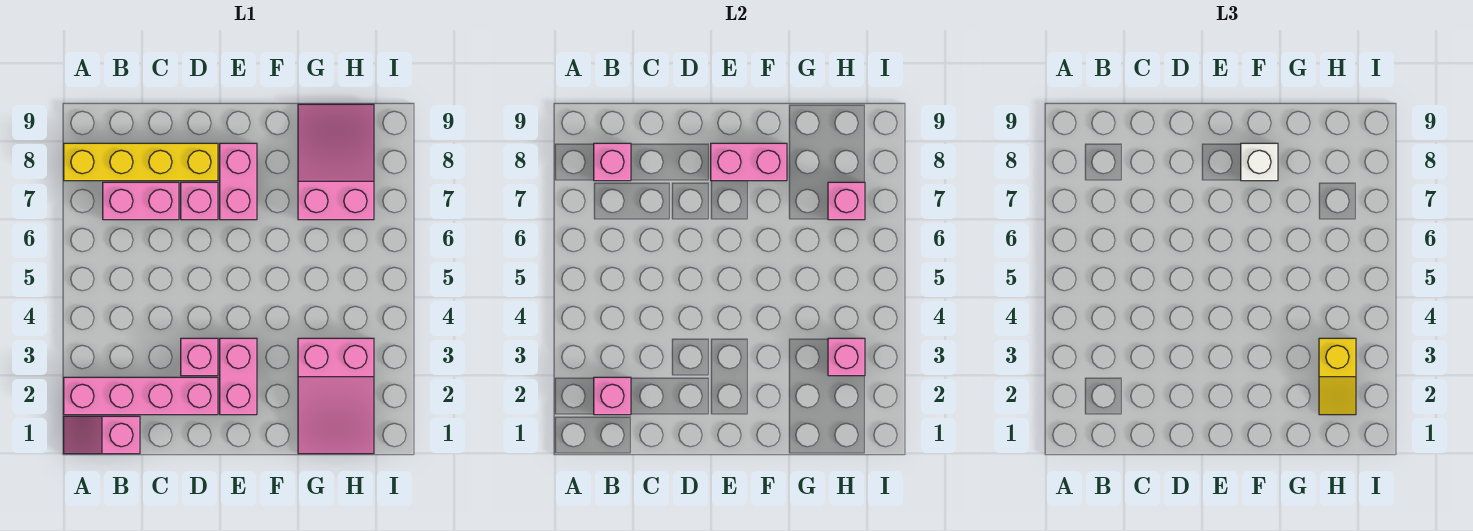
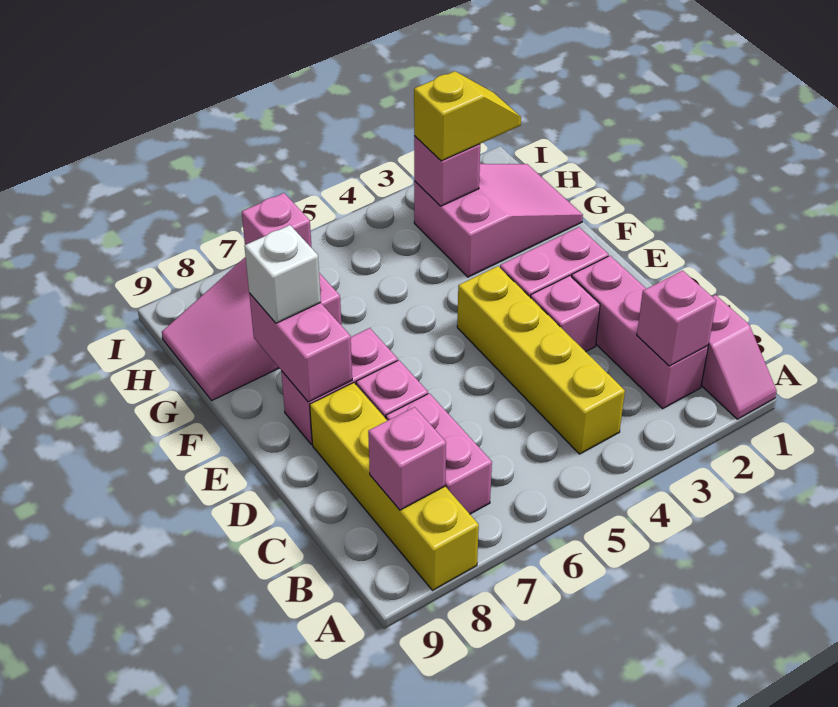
pink 1x4 brick [64,377,218,415] -> pink 1x3 brick [572,256,708,409]
none -> yellow 1x4 brick [457,266,625,454]

